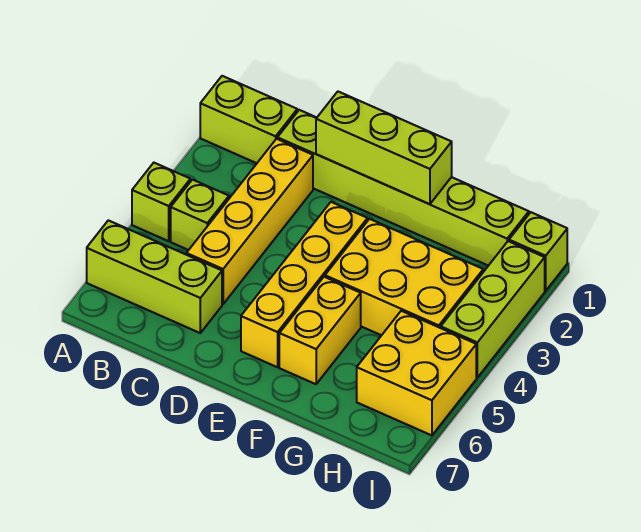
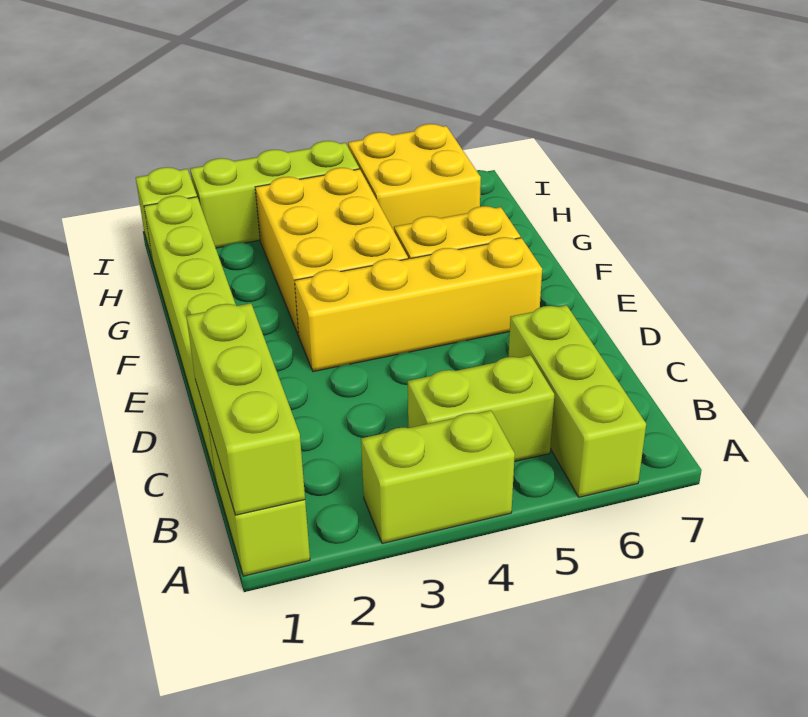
lime 1x1 brick [132,163,190,241] -> lime 1x2 brick [361,410,515,544]
lime 1x1 brick [171,180,229,250] -> lime 1x2 brick [408,355,554,462]
yellow 1x4 brick [186,139,313,304] -> none
lime 1x3 brick [316,92,452,204] -> lime 1x3 brick moved to [186,303,305,515]

